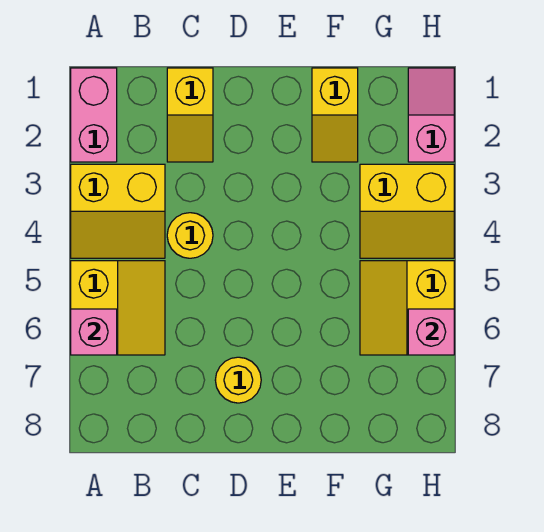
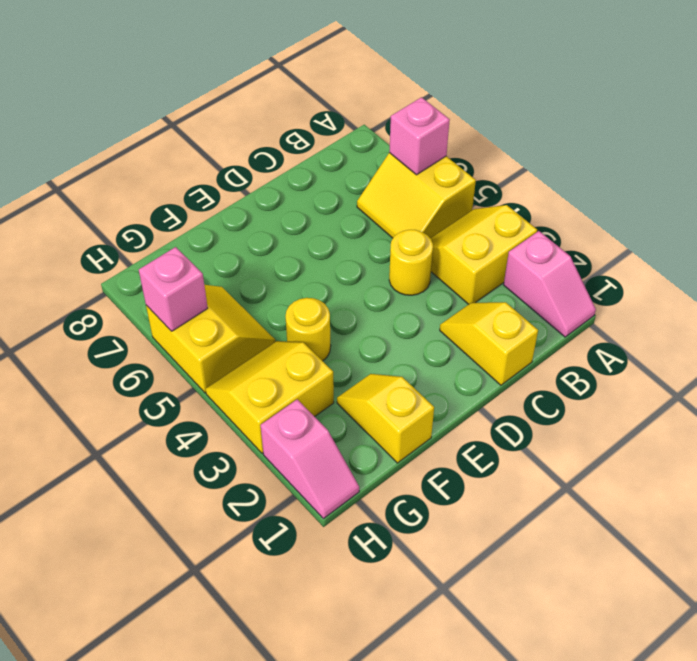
pink 1x2 brick [71,68,117,162] -> pink 1x2 slope [504,231,596,337]
yellow 1x1 round brick [215,357,261,403] -> yellow 1x1 round brick moved to [285,298,331,361]

